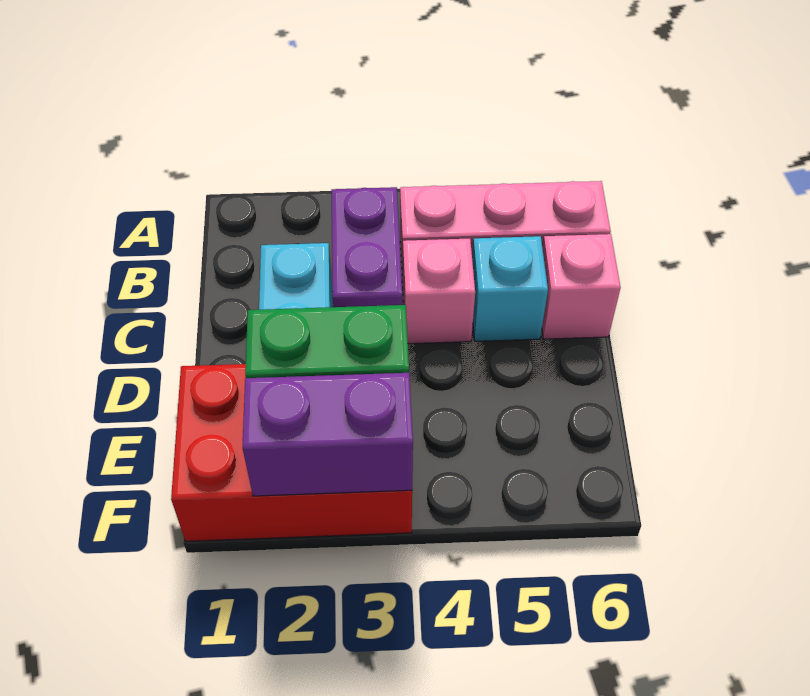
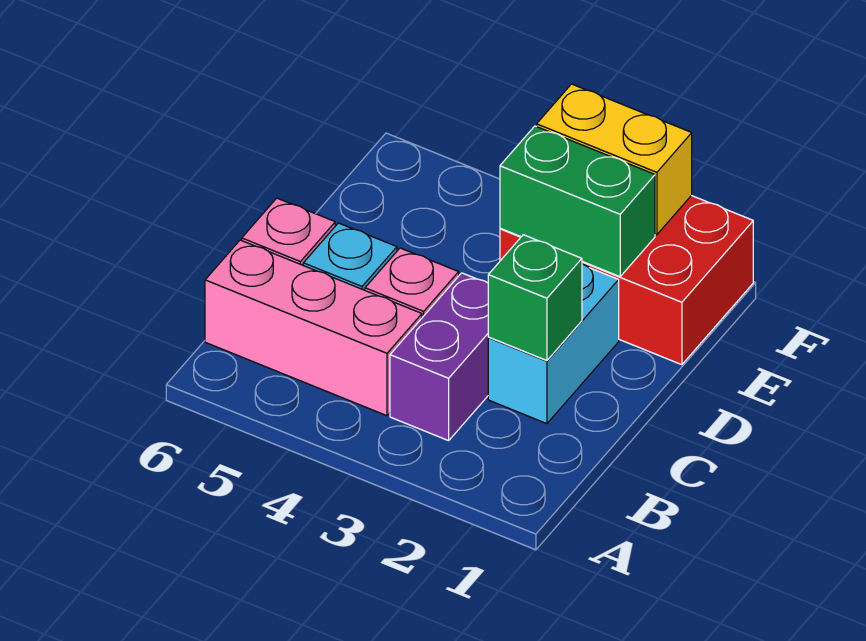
none -> green 1x1 brick [488,235,582,361]
purple 1x2 brick [242,373,413,496] -> yellow 1x2 brick [537,84,692,235]

